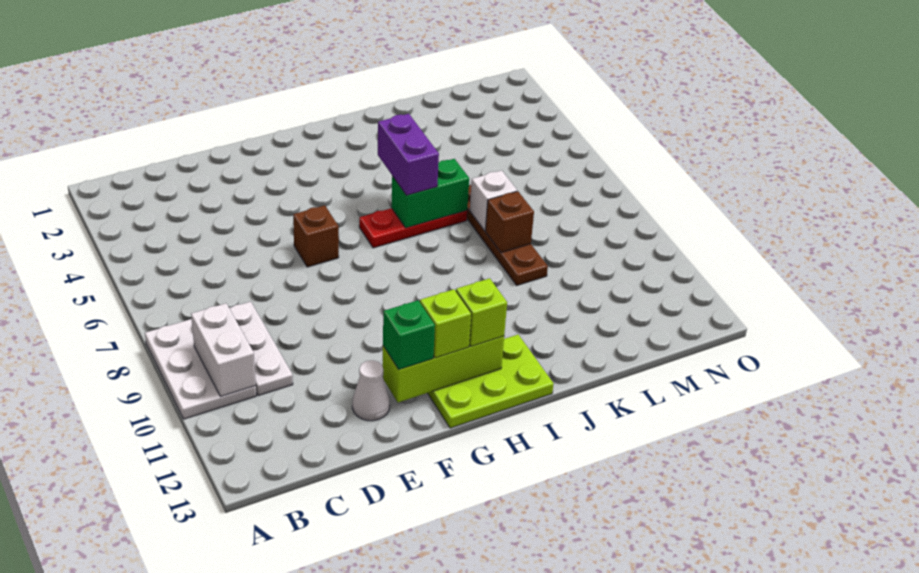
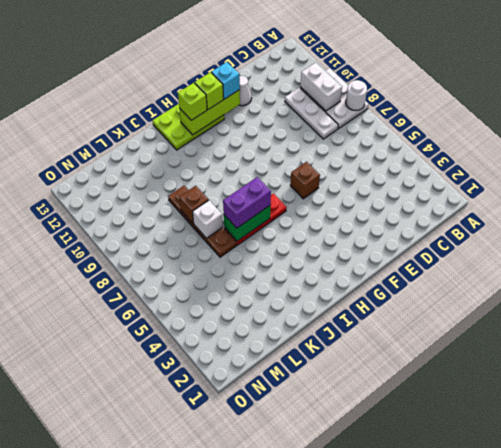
none -> white 1x1 round brick [346,80,367,110]
green 1x1 brick [383,300,435,370] -> cyan 1x1 brick [211,62,240,99]
purple 1x2 brick [378,114,439,195] -> purple 1x2 brick turned to [223,177,271,228]

